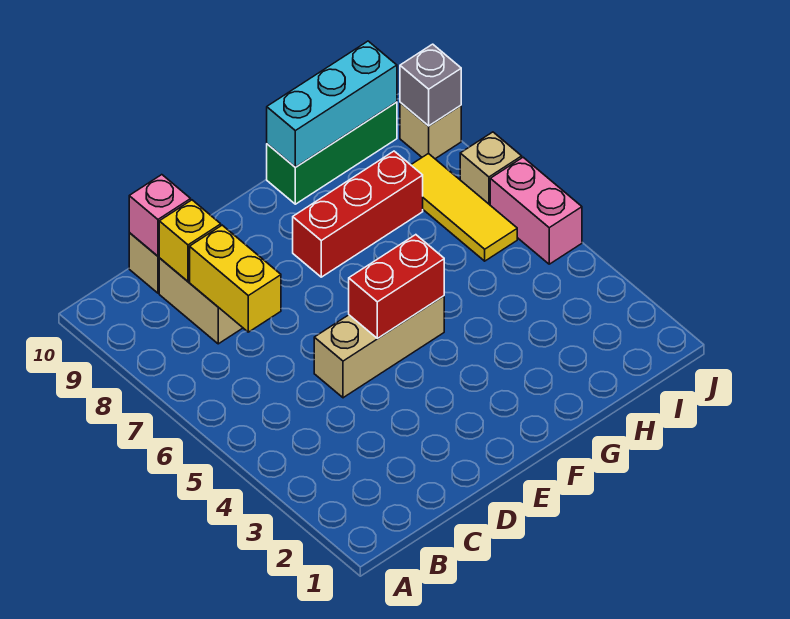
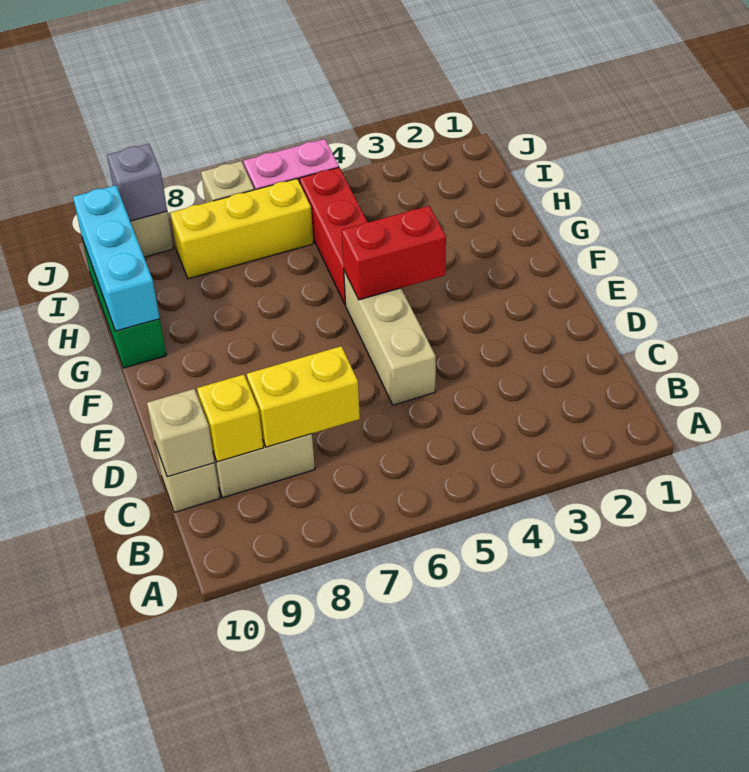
pink 1x1 brick [129,175,191,256] -> tan 1x1 brick [147,389,214,477]
red 1x2 brick [349,235,444,338] -> red 1x2 brick turned to [342,206,446,300]
red 1x3 brick [293,151,423,277] -> red 1x3 brick moved to [299,167,367,305]
yellow 1x3 tile [411,153,517,261] -> yellow 1x3 brick [170,179,314,279]

